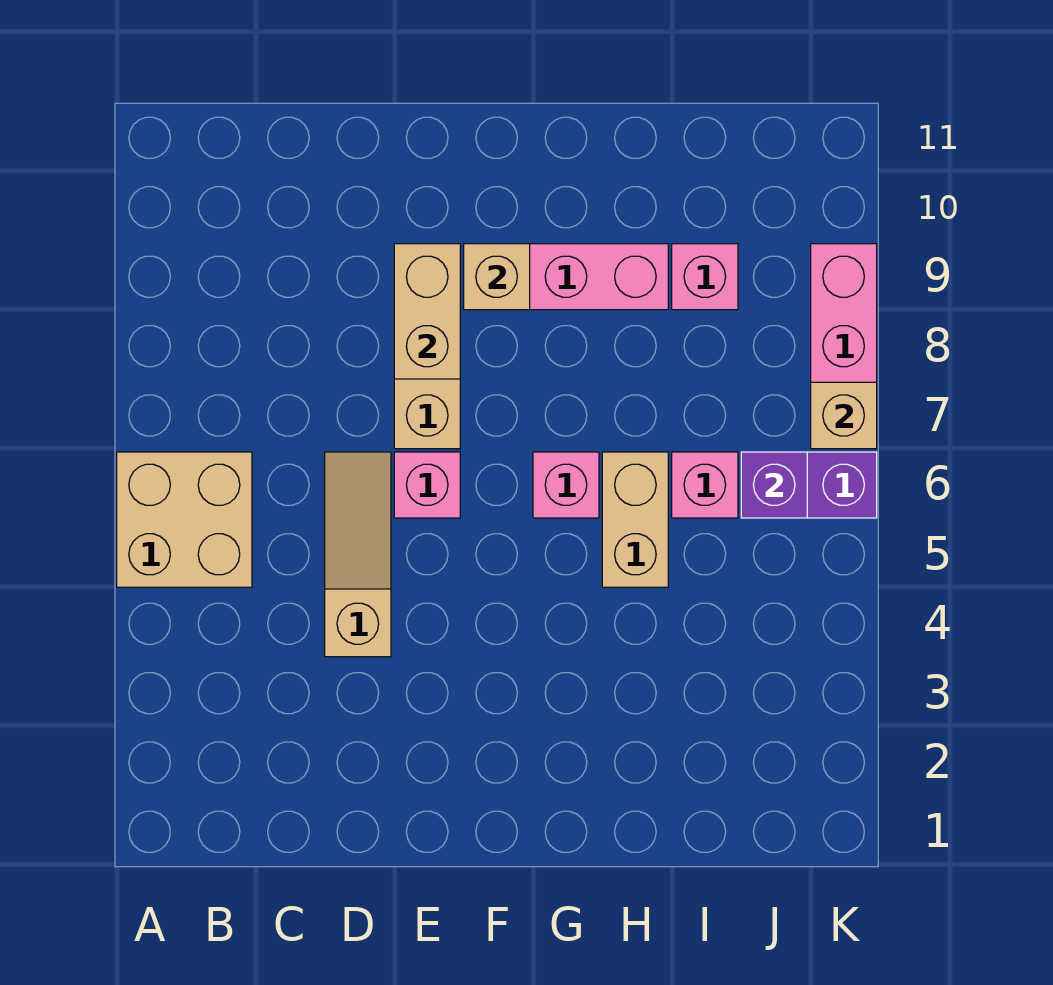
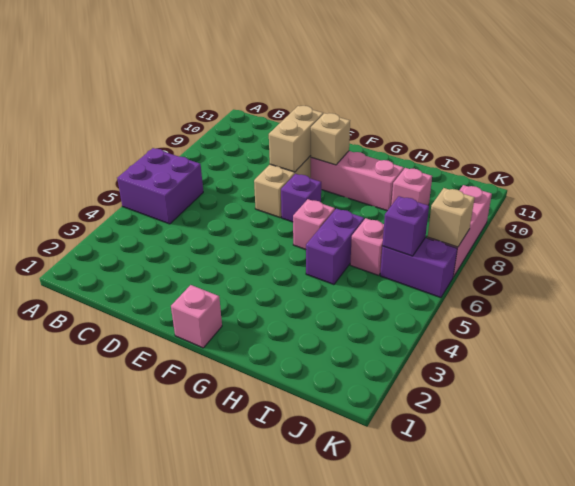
tan 2x2 brick [117,452,252,587] -> purple 2x2 brick [117,148,203,224]
tan 1x3 slope [325,452,391,657] -> none
pink 1x1 brick [394,452,460,518] -> pink 1x1 brick moved to [171,285,222,348]
none -> purple 1x1 brick [281,174,321,222]
tan 1x2 brick [602,452,668,587] -> purple 1x2 brick [306,209,364,285]

